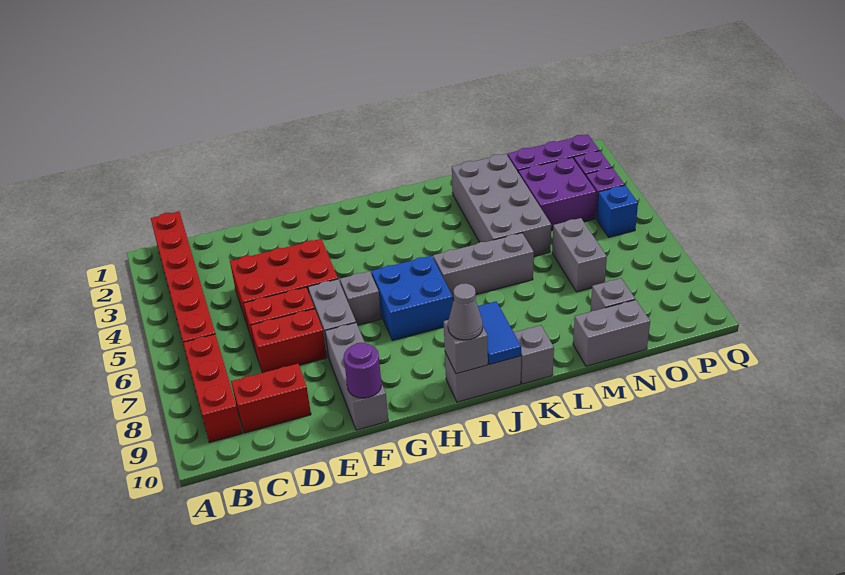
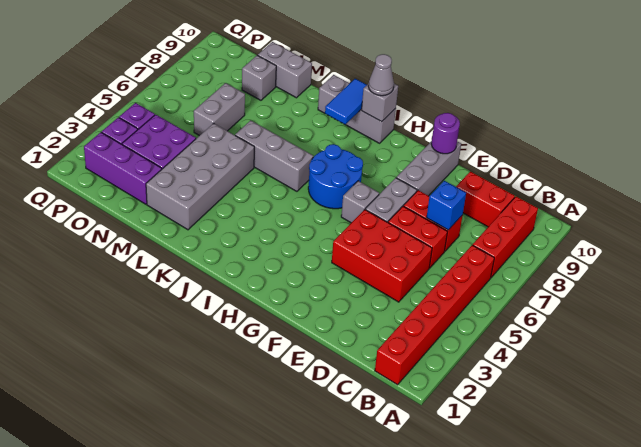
blue 2x2 brick [371,256,453,340] -> blue 2x2 round brick [308,144,363,209]
blue 1x1 brick [597,185,638,237] -> blue 1x1 brick moved to [426,181,466,230]

